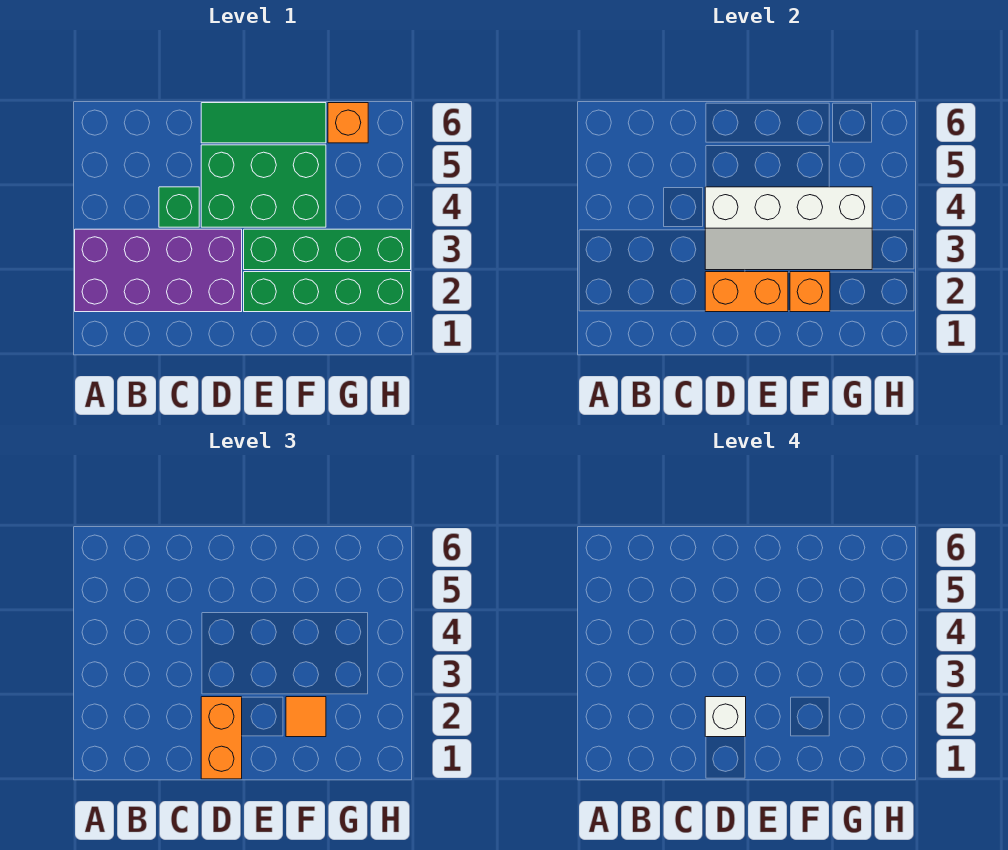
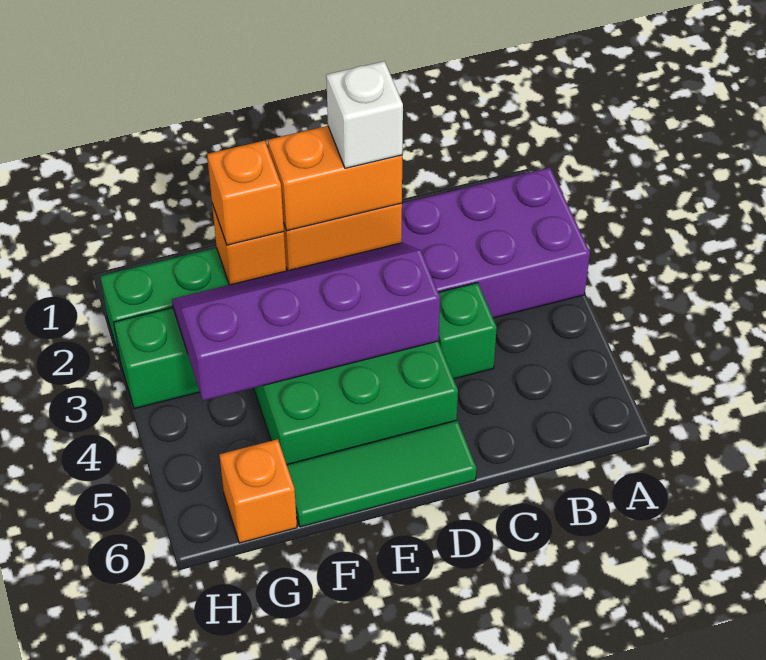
orange 1x2 brick [201,697,242,779] -> orange 1x2 brick turned to [268,126,402,231]
white 2x4 slope [705,187,872,270] -> purple 2x4 slope [172,243,440,401]
orange 1x1 tile [286,697,326,737] -> orange 1x1 brick [207,141,284,245]

